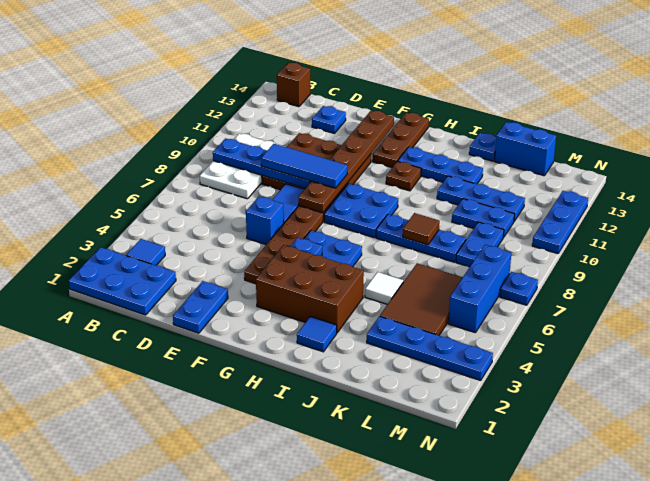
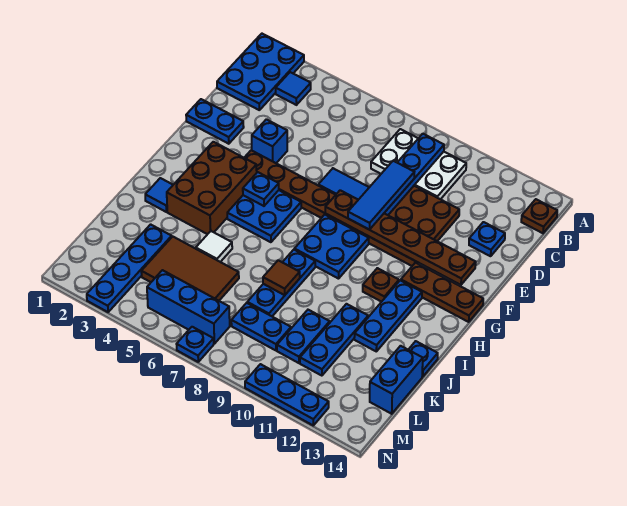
brown 1x1 brick [277,63,310,107] -> brown 1x1 plate [521,199,557,233]
blue 1x1 brick [246,196,284,244] -> blue 1x1 brick moved to [252,119,287,163]

